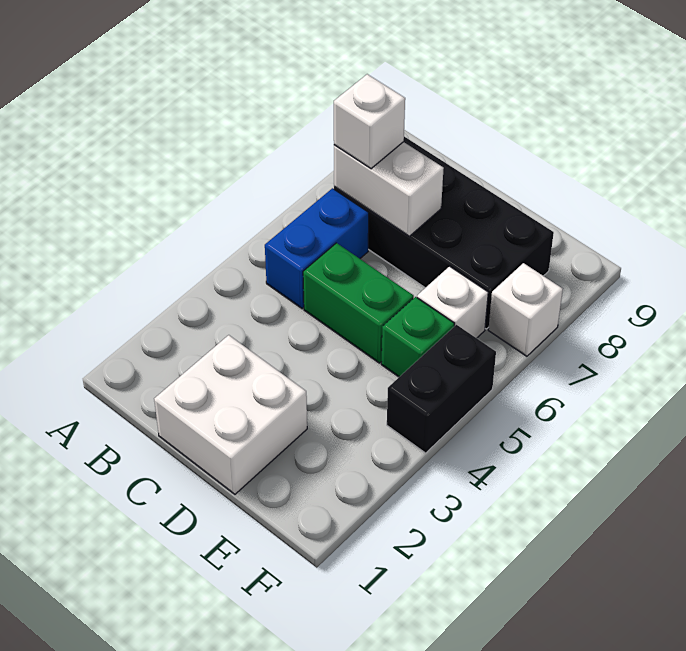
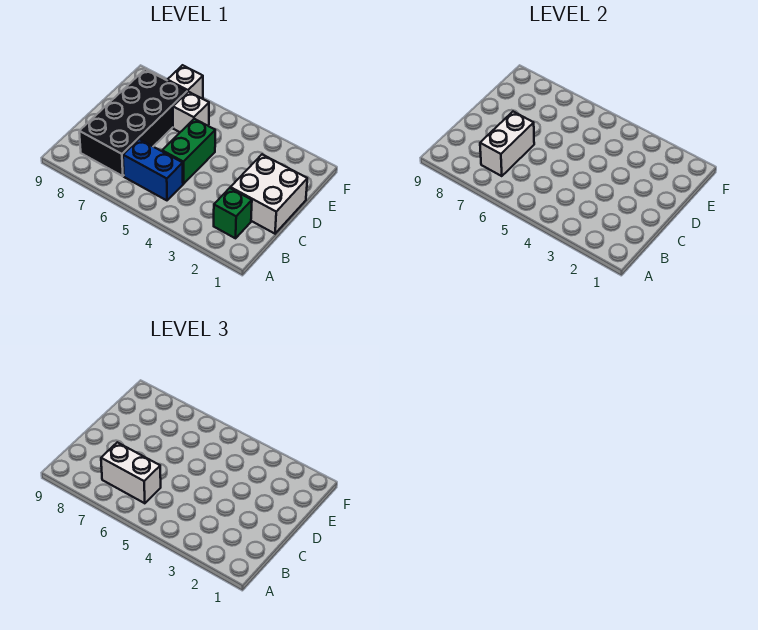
white 1x1 brick [334,74,405,169] -> white 1x2 brick [101,442,161,503]
green 1x1 brick [381,297,454,377] -> green 1x1 brick moved to [214,188,252,238]
black 1x2 brick [387,325,496,453] -> none

